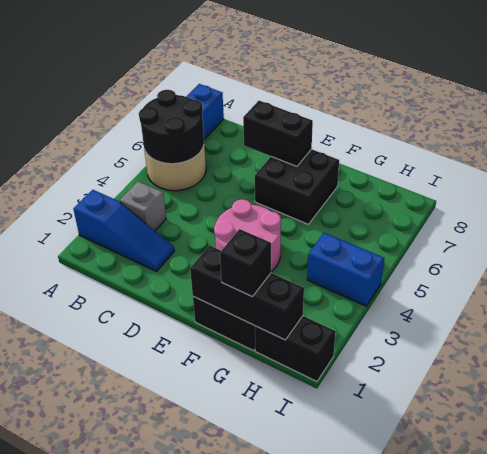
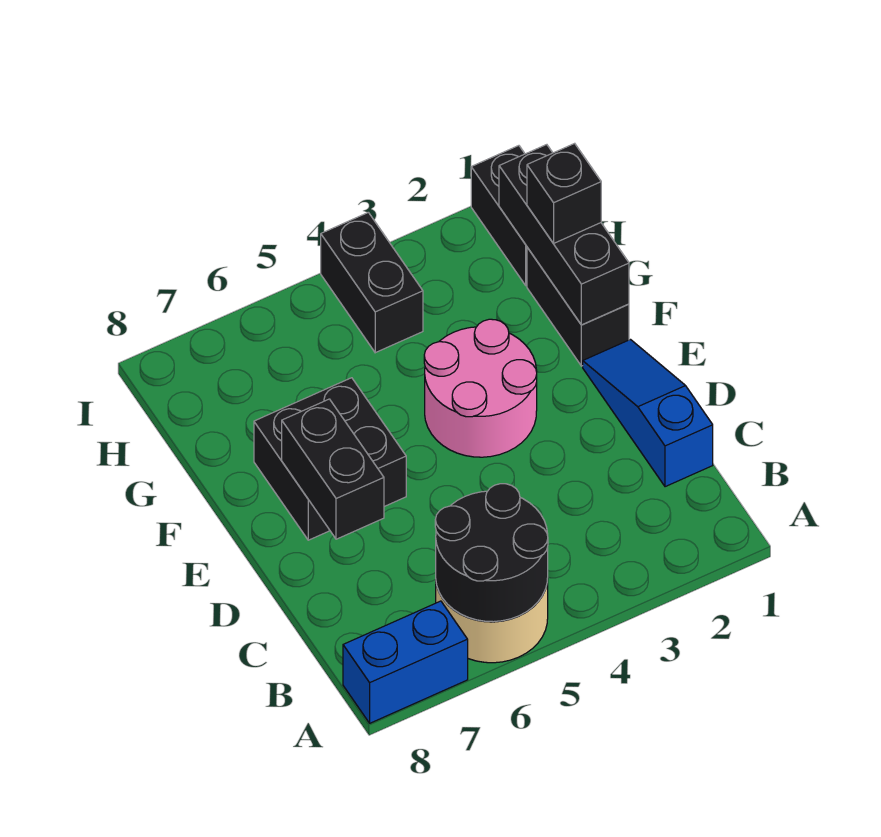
blue 1x3 slope [74,190,174,271] -> blue 1x3 slope moved to [583,340,713,487]
grey 1x1 brick [120,181,166,231] -> none
blue 1x2 brick [307,233,384,306] -> black 1x2 brick [321,212,423,353]

